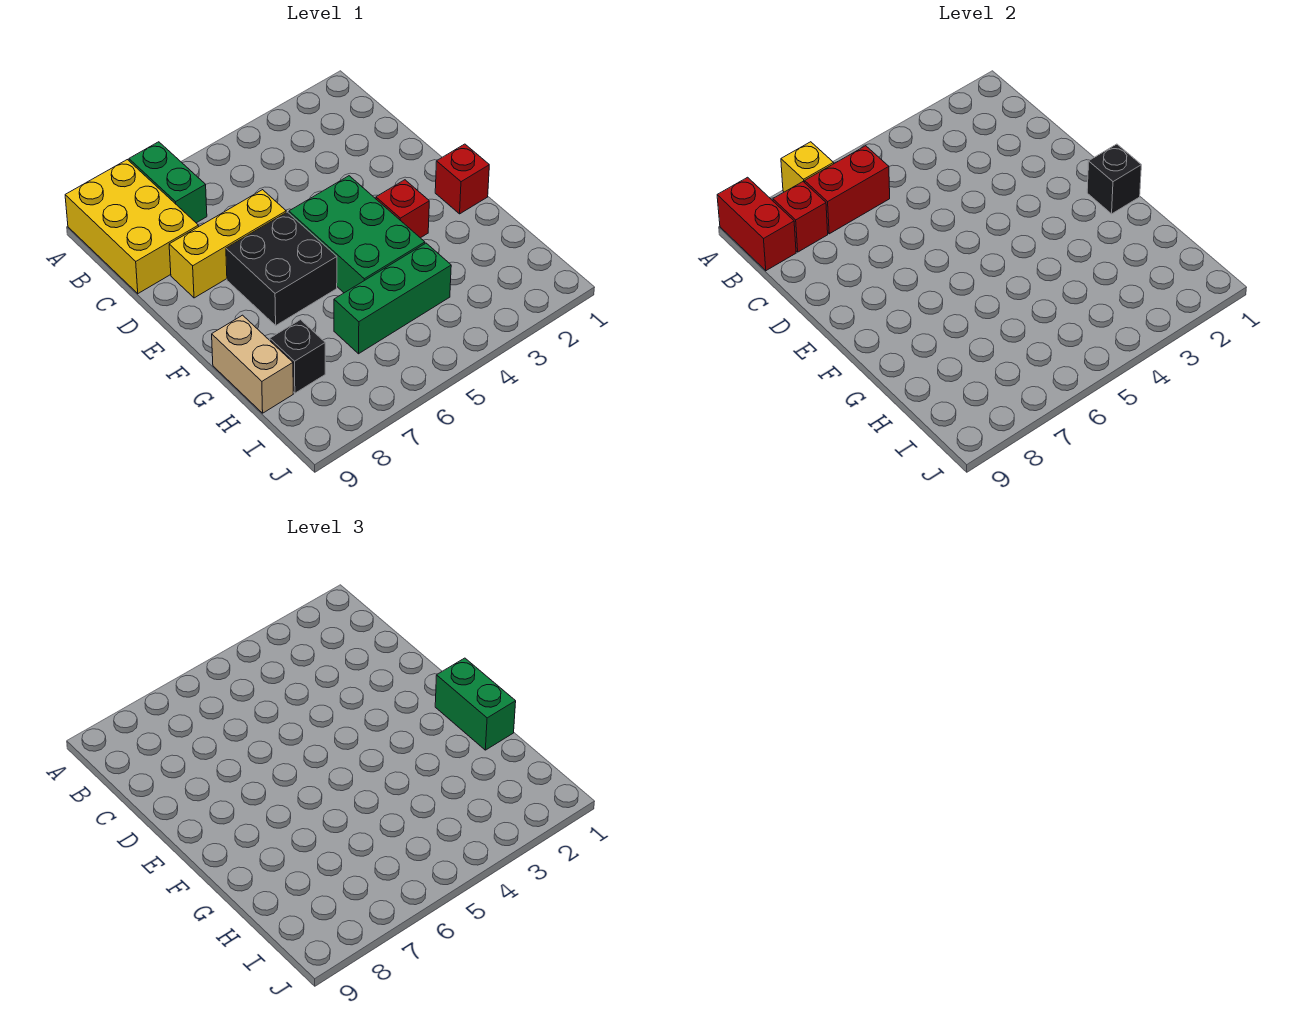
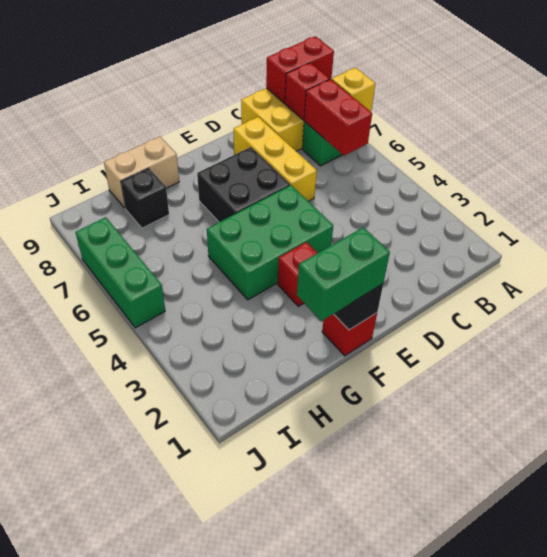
green 1x3 brick [334,243,451,354] -> green 1x3 brick moved to [76,217,165,328]

